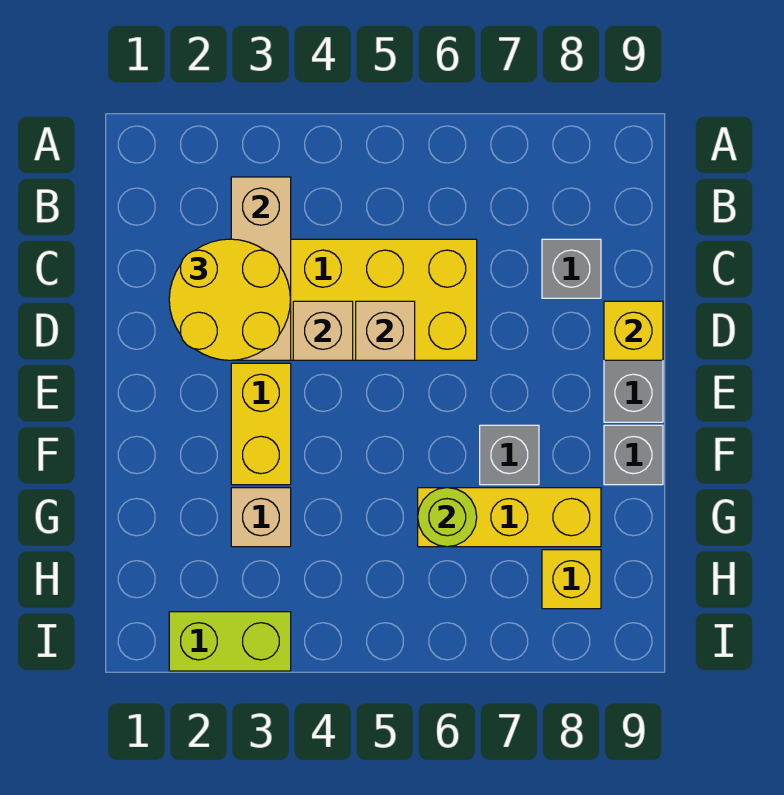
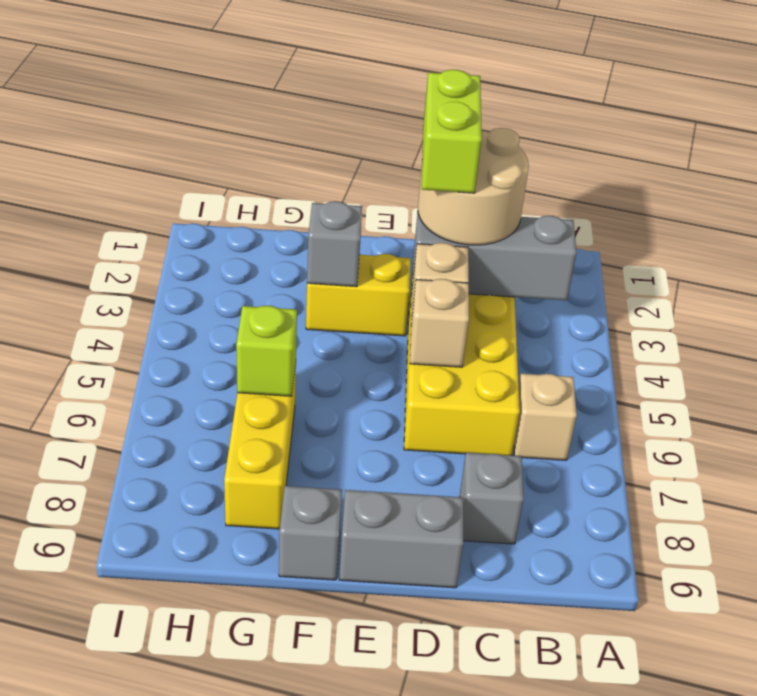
tan 1x3 brick [231,177,291,360] -> grey 1x3 brick [412,213,576,300]
yellow 2x2 round brick [169,239,290,360] -> tan 2x2 round brick [418,128,529,245]
yellow 1x1 brick [604,301,663,360] -> none
grey 1x1 brick [480,425,539,485] -> grey 1x1 brick moved to [307,201,362,287]
tan 1x1 brick [231,488,291,547] -> tan 1x1 brick moved to [514,374,577,460]
lime 1x1 round brick [418,488,477,547] -> lime 1x1 brick [236,306,297,396]
yellow 1x1 brick [542,550,601,609] -> none
lime 1x2 brick [169,612,291,671] -> lime 1x2 brick moved to [422,70,482,193]

